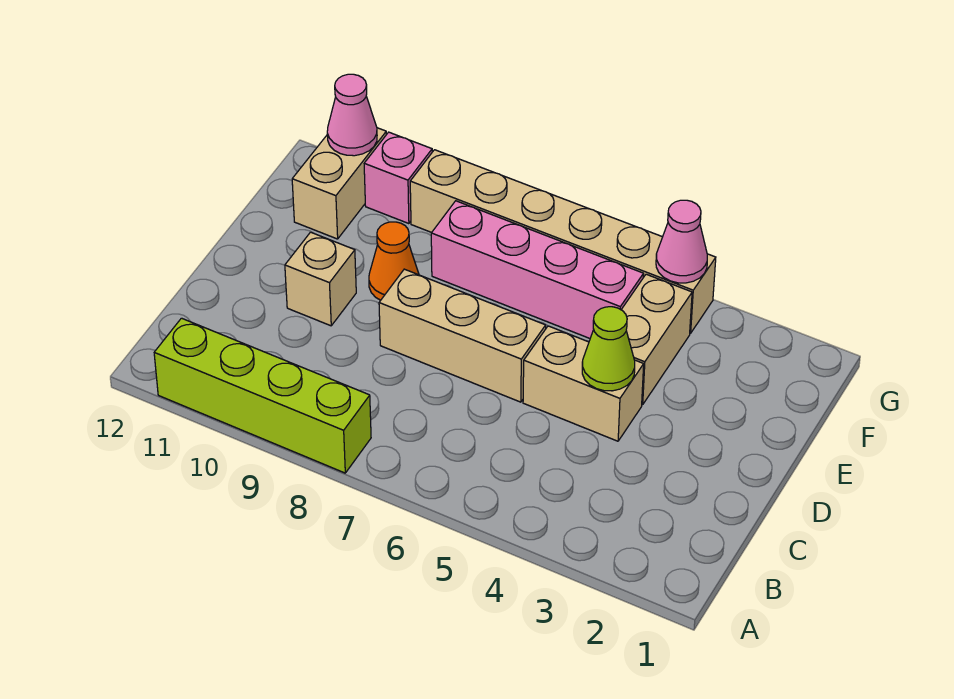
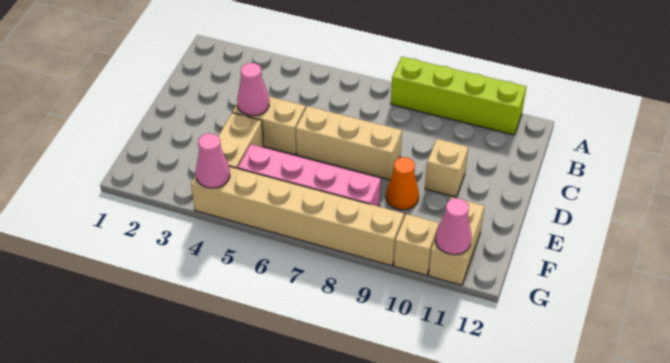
lime 1x1 cone [582,307,635,391] -> pink 1x1 cone [237,63,269,116]
pink 1x1 brick [364,132,432,224] -> tan 1x1 brick [394,214,439,276]

